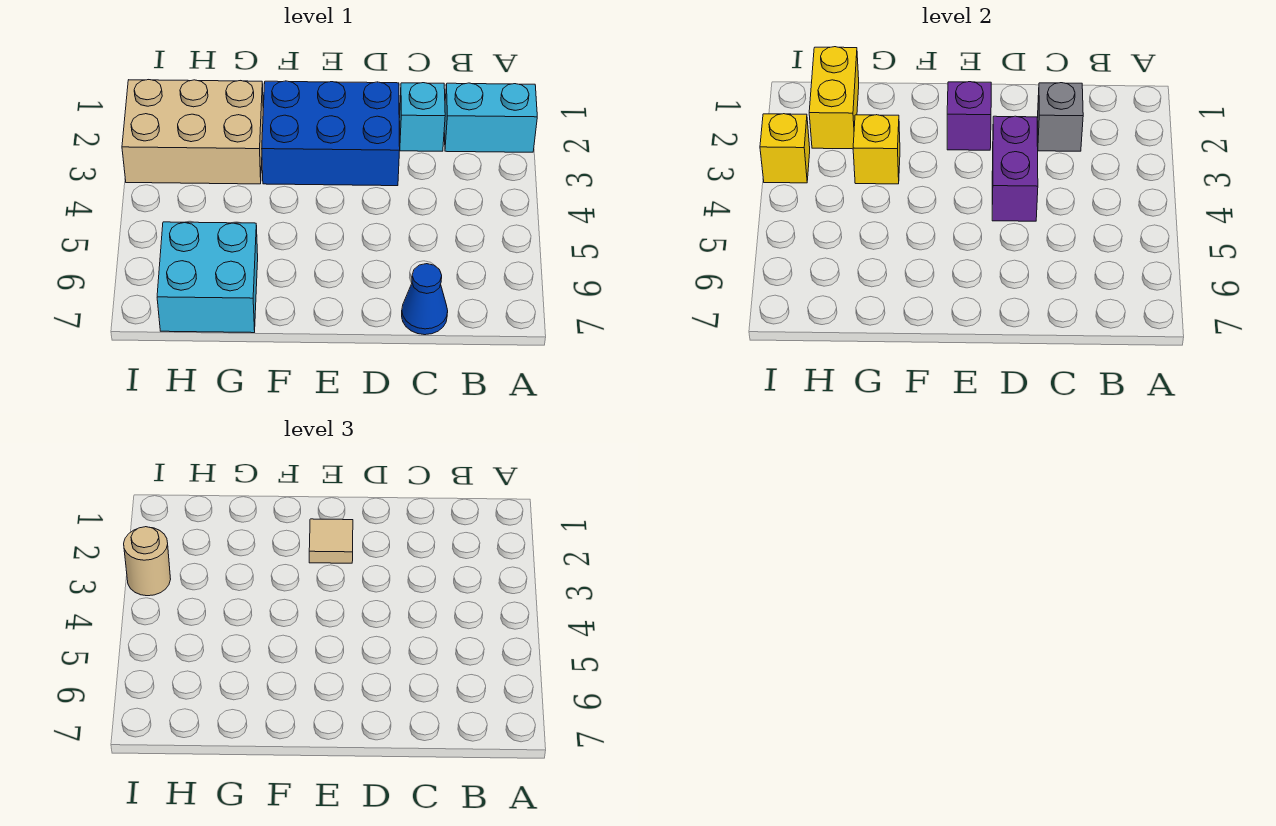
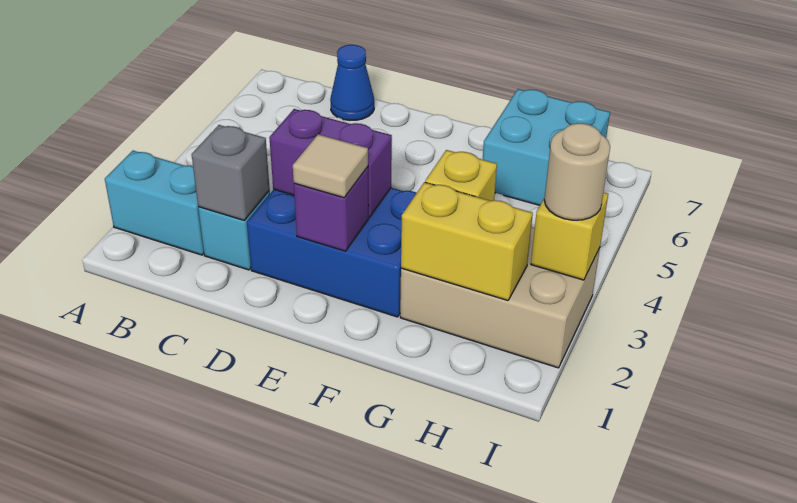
purple 1x2 brick [992,116,1038,221] -> purple 1x2 brick turned to [269,109,392,217]
yellow 1x2 brick [809,47,859,149] -> yellow 1x2 brick turned to [401,182,533,300]

